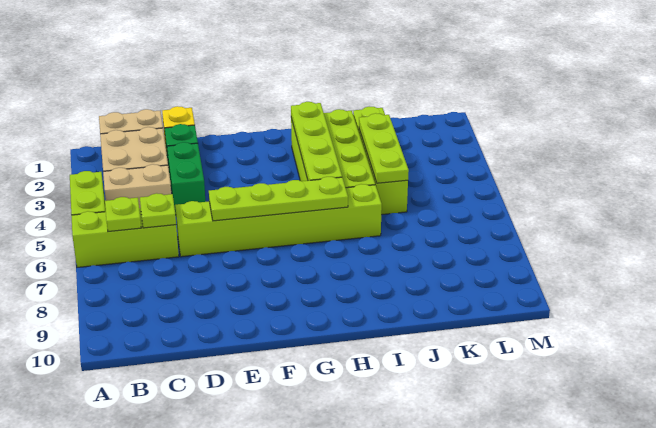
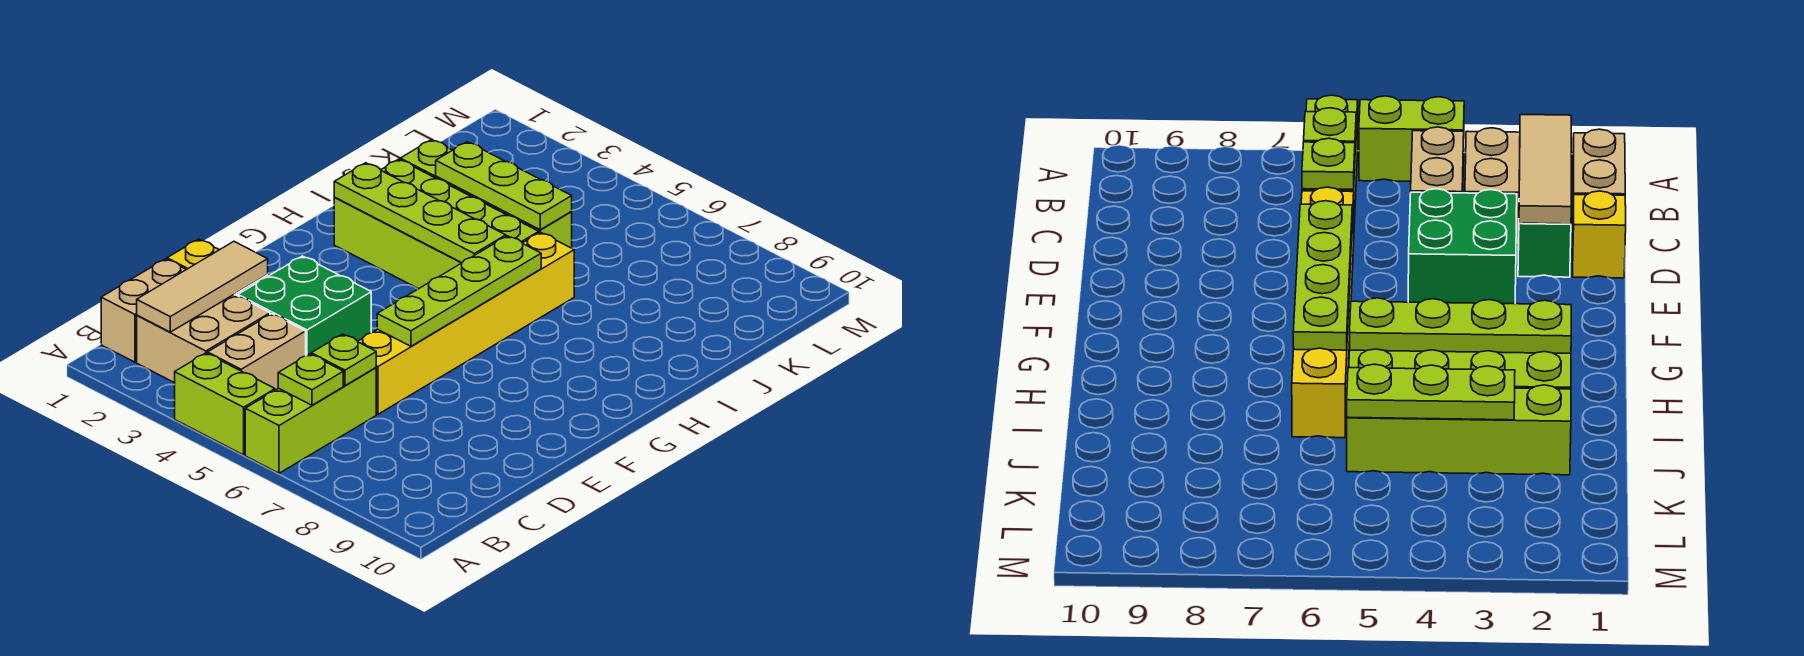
none -> tan 1x3 tile [137,242,268,332]
green 1x2 brick [167,142,206,215] -> green 2x2 brick [238,256,371,356]
lime 1x6 brick [175,184,382,257] -> yellow 1x6 brick [358,232,574,414]

